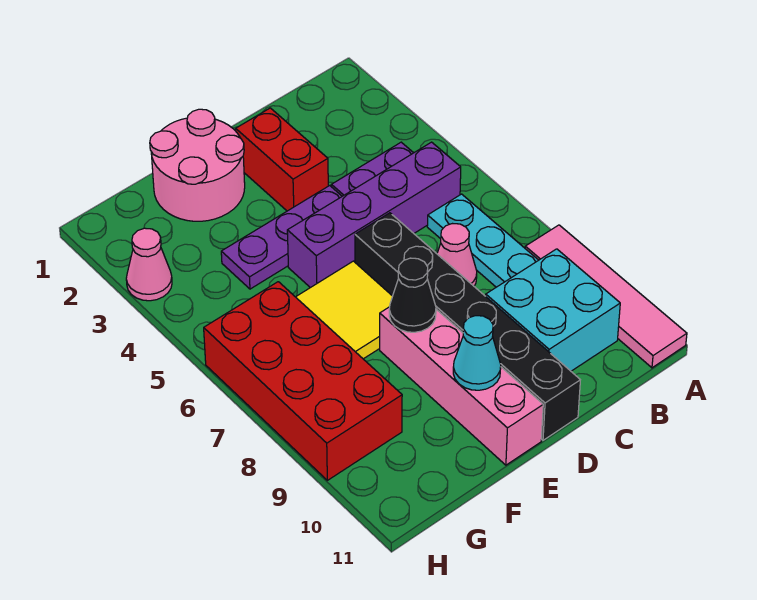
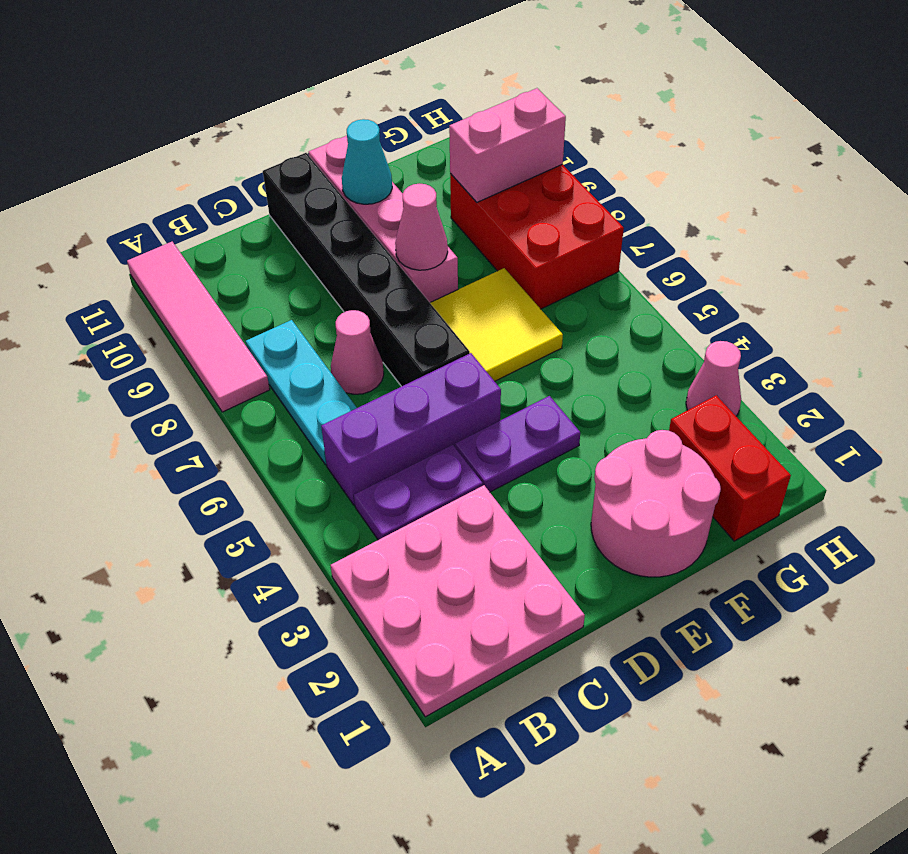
none -> pink 3x3 plate [331,485,585,717]
purple 1x4 brick [287,142,461,288] -> purple 1x3 brick [321,353,501,505]
cyan 2x2 brick [486,249,620,371] -> none
red 1x2 brick [236,108,328,211] -> red 1x2 brick moved to [669,395,791,541]
purple 1x3 plate [221,186,342,289] -> purple 1x2 plate [455,396,580,492]
black 1x1 cone [389,258,436,332] -> pink 1x1 cone [395,184,448,270]
red 2x4 brick [204,282,402,480] -> red 2x3 brick [450,164,624,309]
none -> pink 1x2 brick [449,88,566,202]

